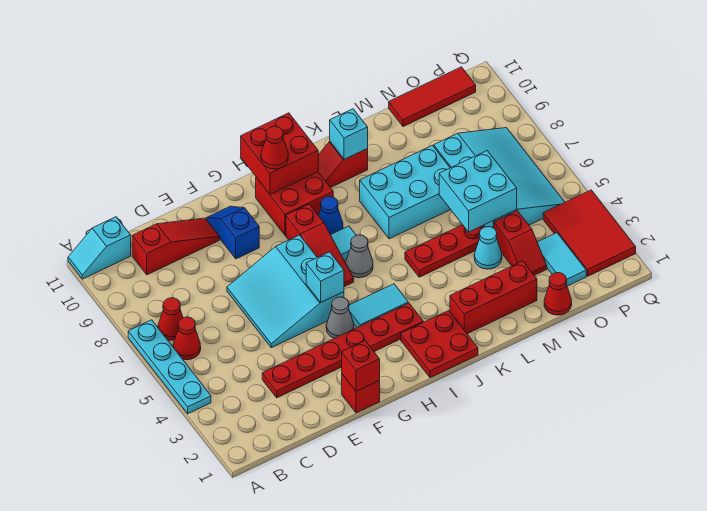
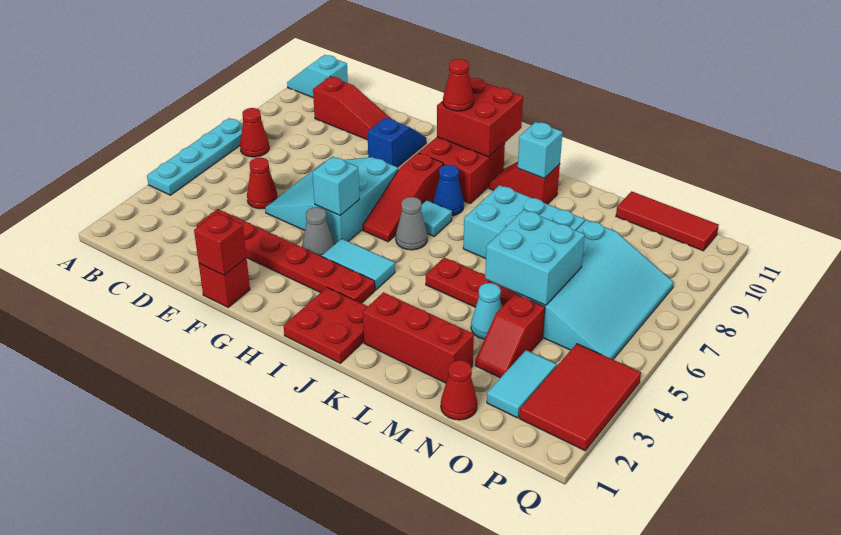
red 1x1 cone [173,317,201,360] -> red 1x1 cone moved to [247,158,278,209]

